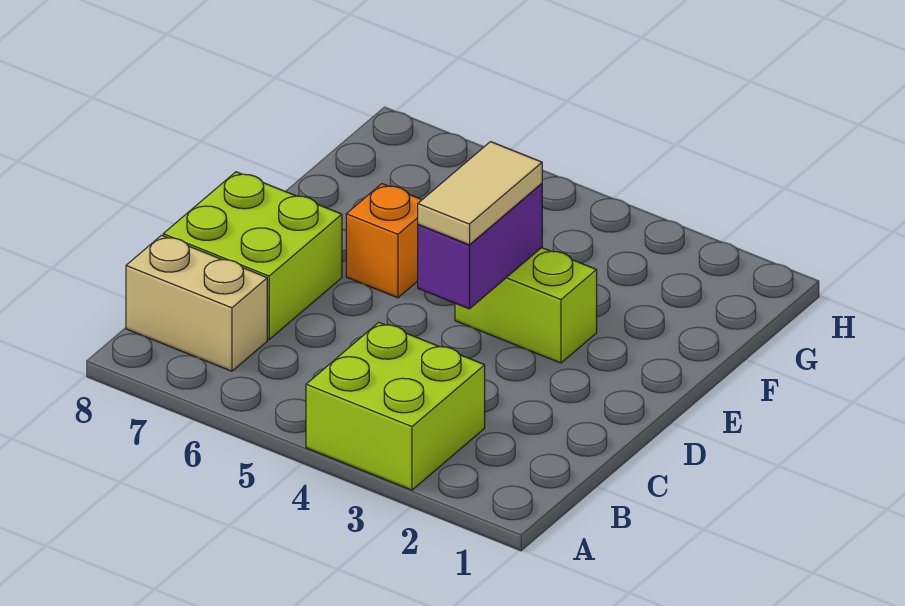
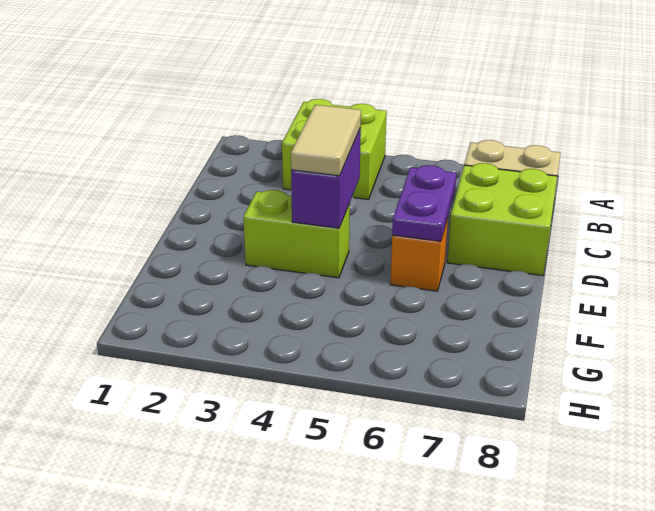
none -> purple 1x2 plate [392,165,456,241]

